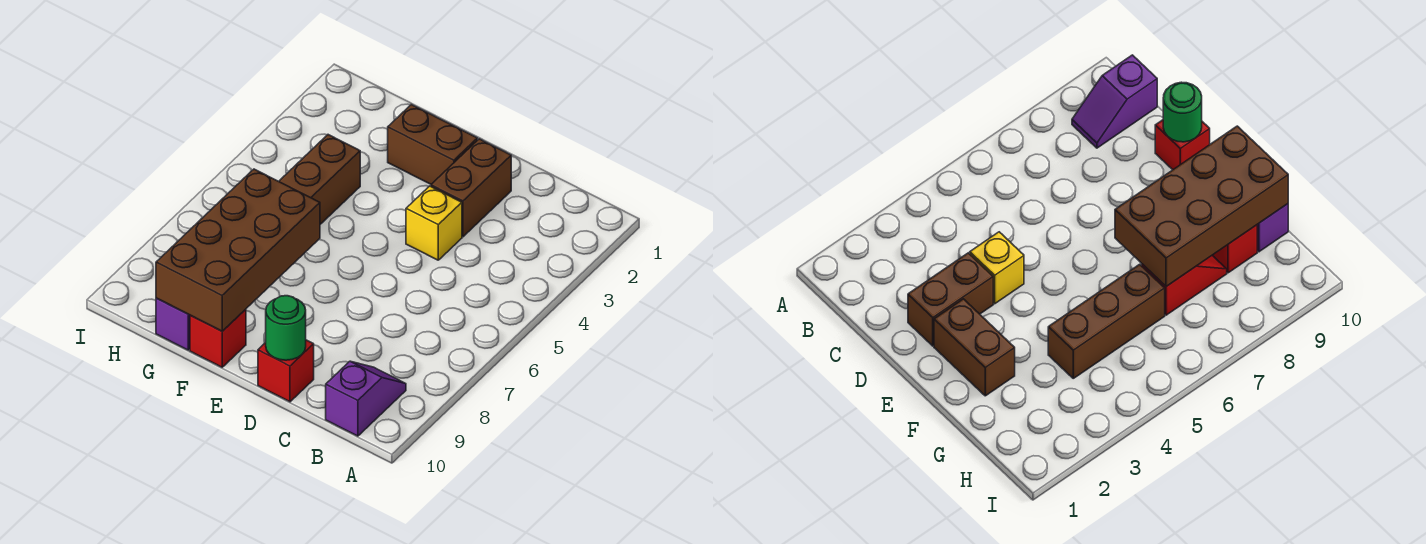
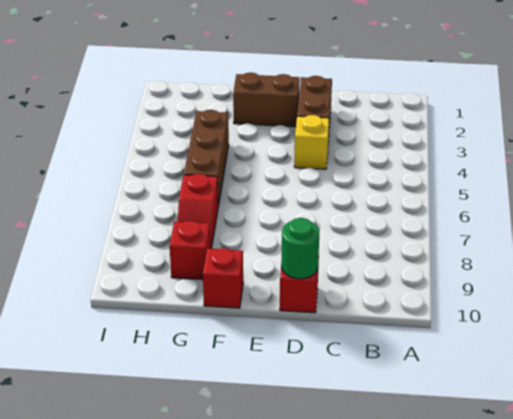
purple 1x2 slope [326,361,406,436] -> none
brown 2x4 brick [156,169,320,331] -> none
purple 1x1 brick [156,298,190,350] -> none

